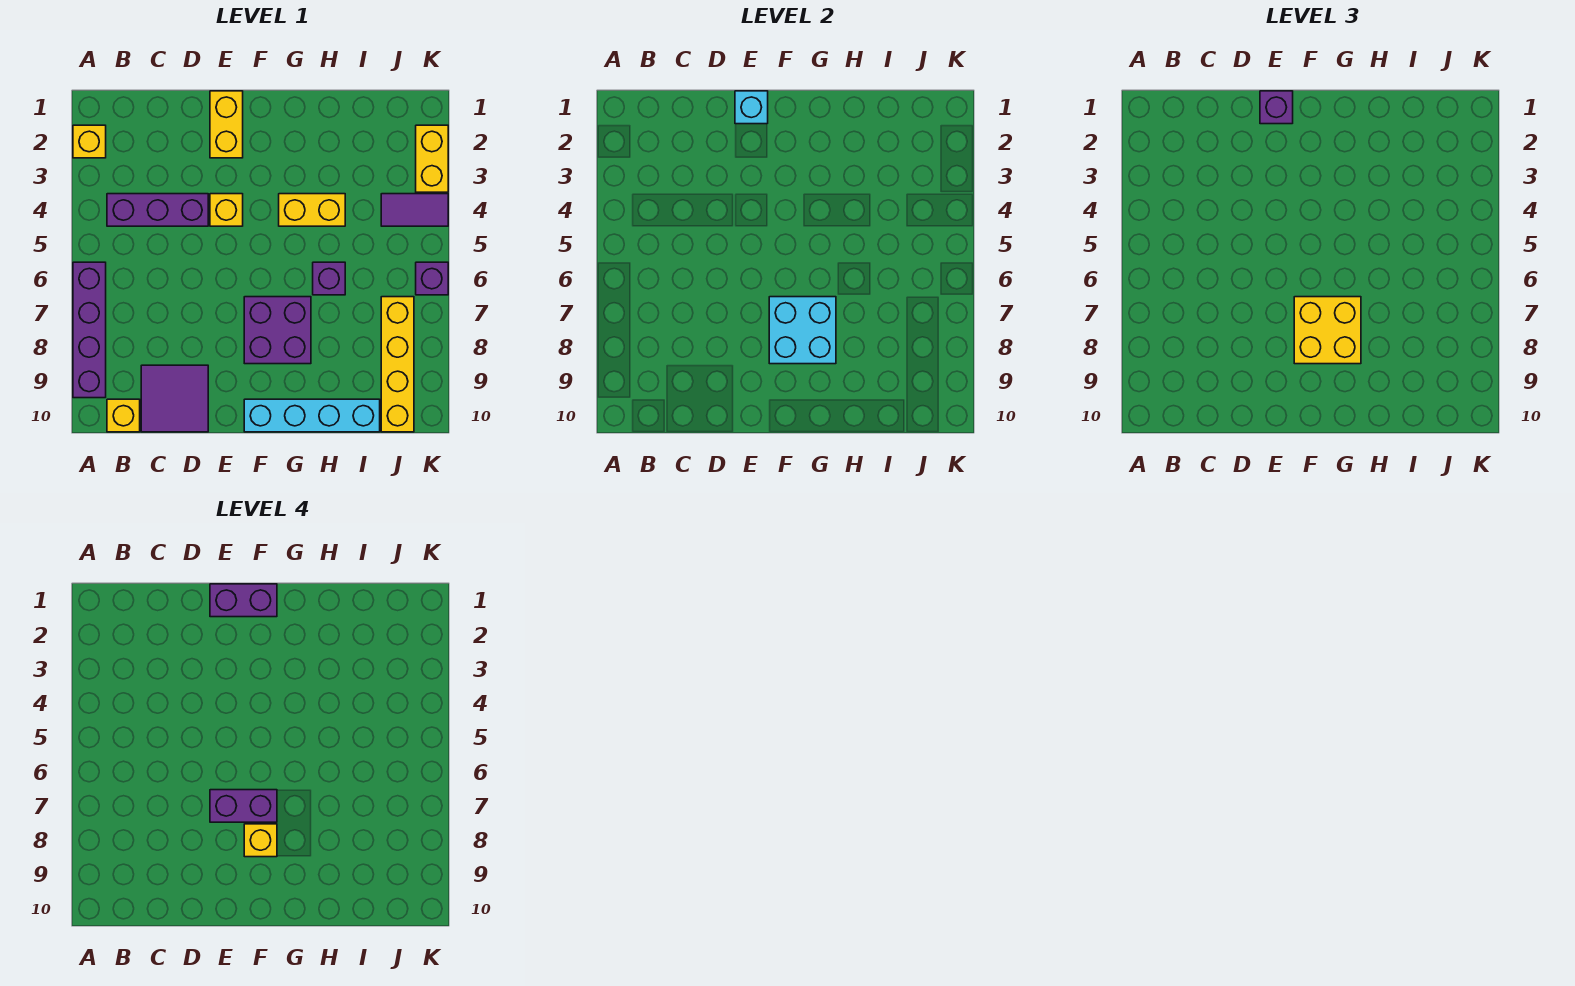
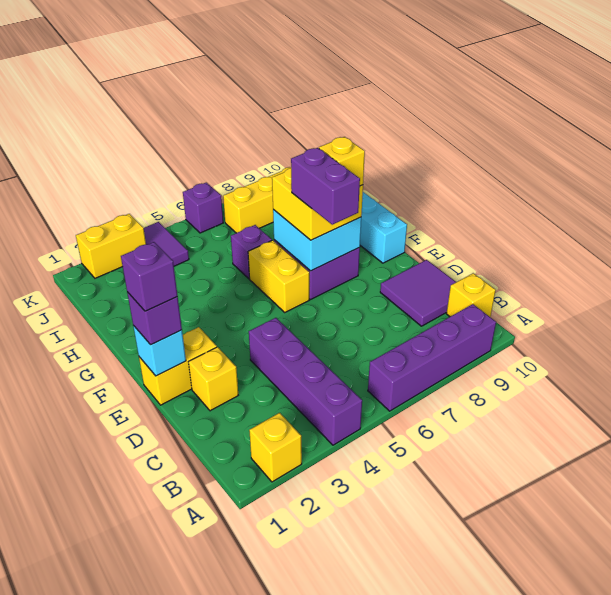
purple 1x3 brick [107,194,208,226] -> purple 1x4 brick [249,318,362,445]
purple 1x2 brick [210,584,277,617] -> purple 1x1 brick [121,242,178,311]
yellow 1x1 brick [210,194,243,226] -> yellow 1x1 brick moved to [189,347,238,411]
yellow 1x2 brick [279,194,345,226] -> yellow 1x2 brick moved to [248,240,309,312]

